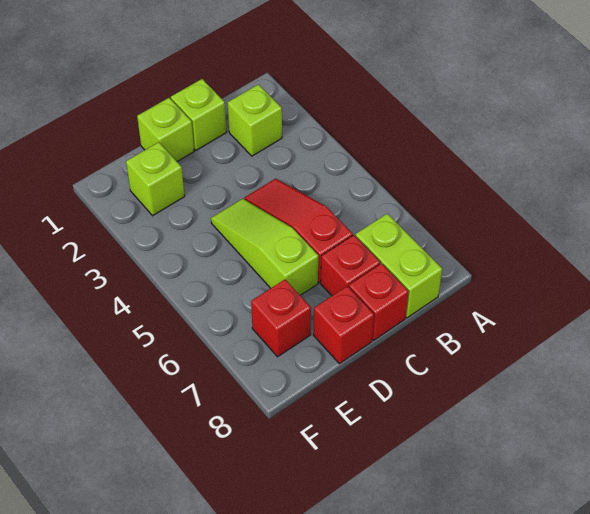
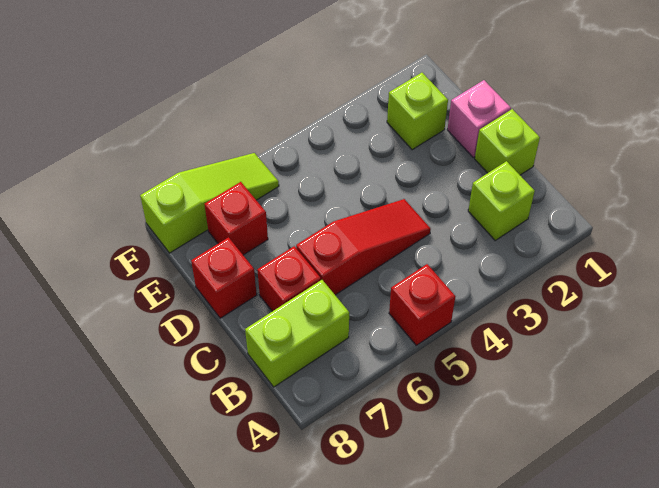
red 1x1 brick [349,264,409,340] -> red 1x1 brick moved to [389,264,455,345]
lime 1x1 brick [137,98,194,161] -> pink 1x1 brick [447,80,511,157]
lime 1x3 slope [211,199,318,295] -> lime 1x3 slope moved to [140,153,279,253]

